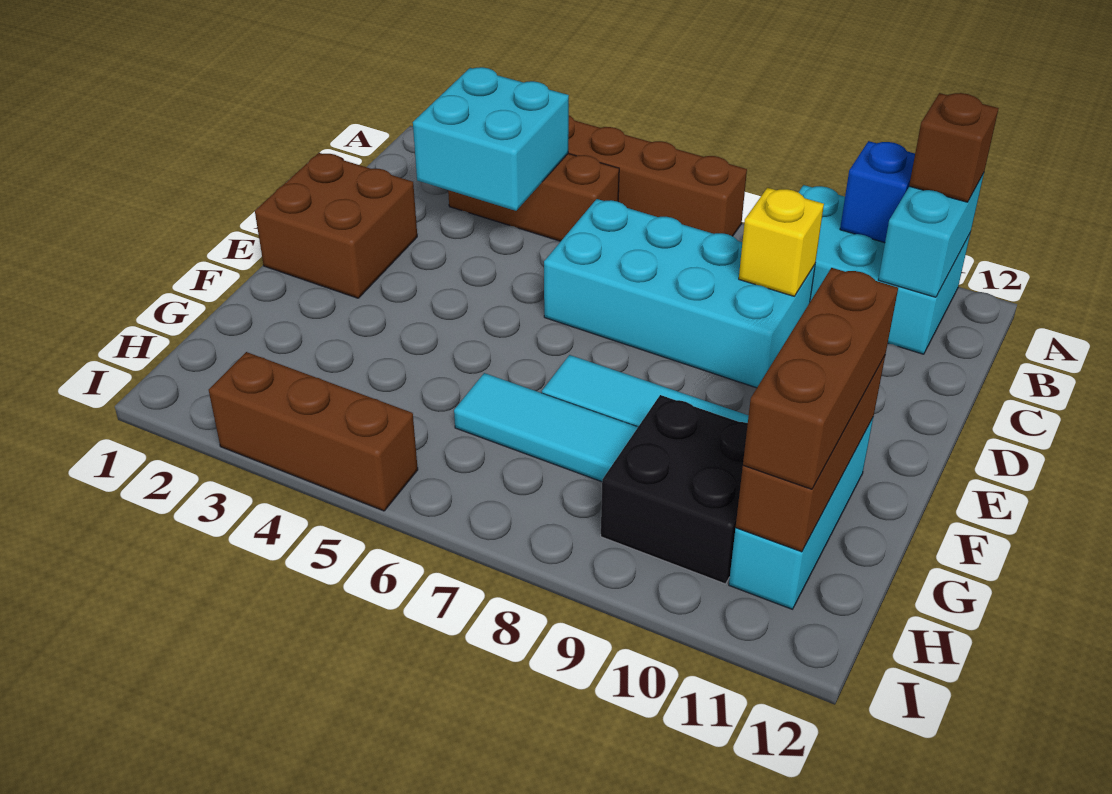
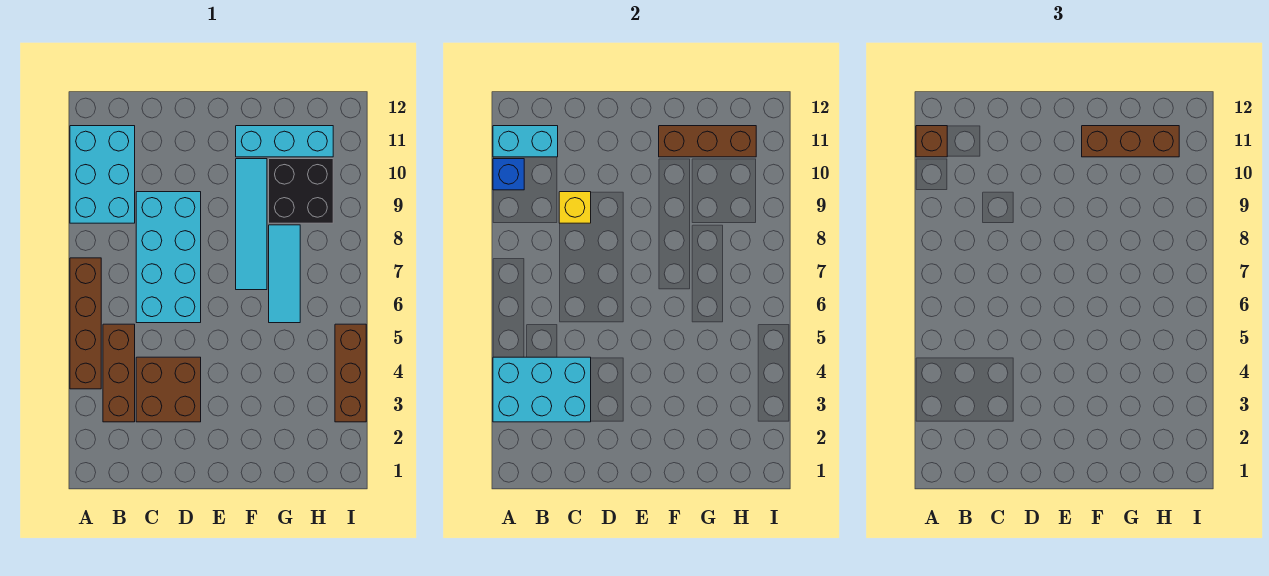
cyan 2x2 brick [413,67,569,211] -> cyan 2x3 brick [493,357,591,422]
brown 2x2 brick [255,153,417,298] -> brown 2x2 brick moved to [136,357,201,422]

